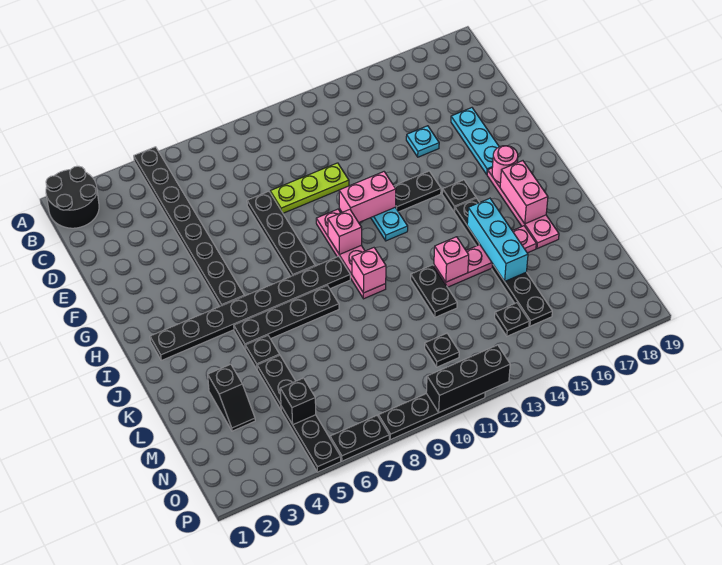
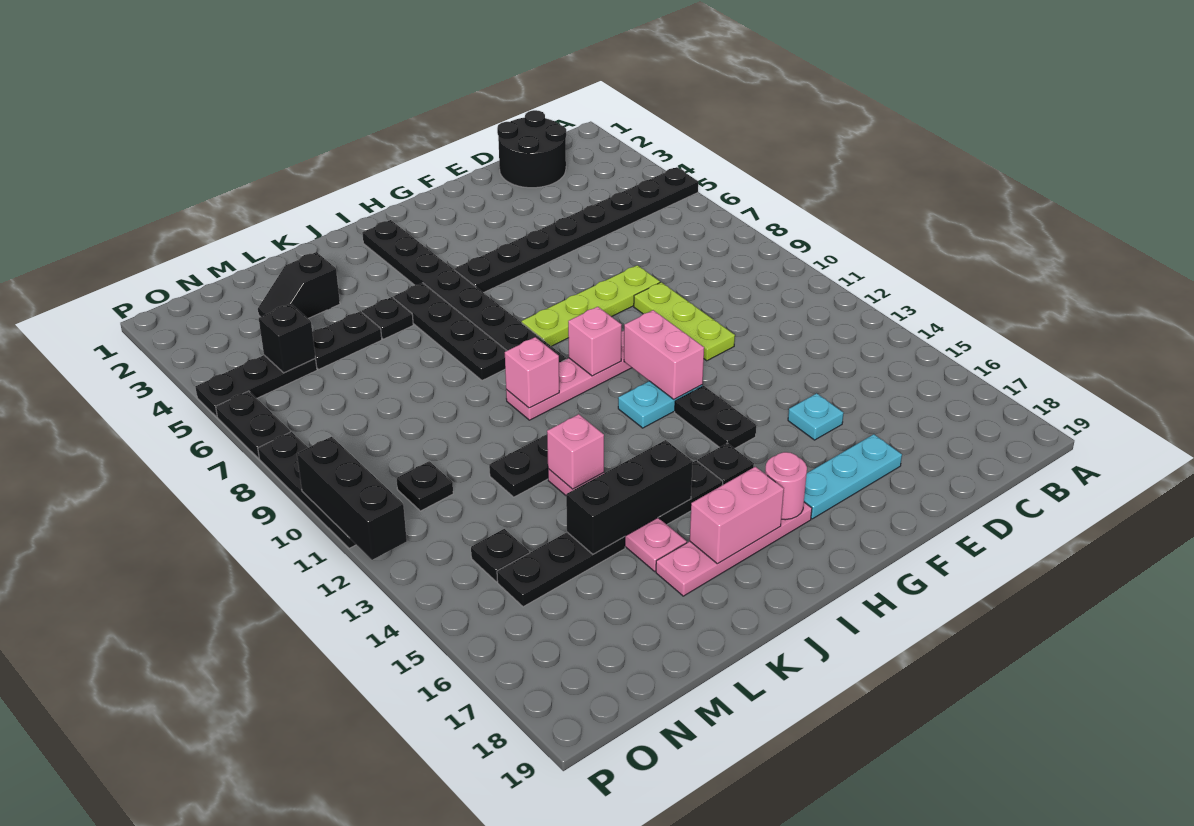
black 2x2 round brick [46,166,99,228] -> black 2x2 round brick moved to [497,110,566,188]
black 1x4 plate [247,191,315,277] -> lime 1x4 plate [521,265,660,346]
cyan 1x3 brick [467,198,528,281] -> black 1x3 brick [566,440,693,554]

